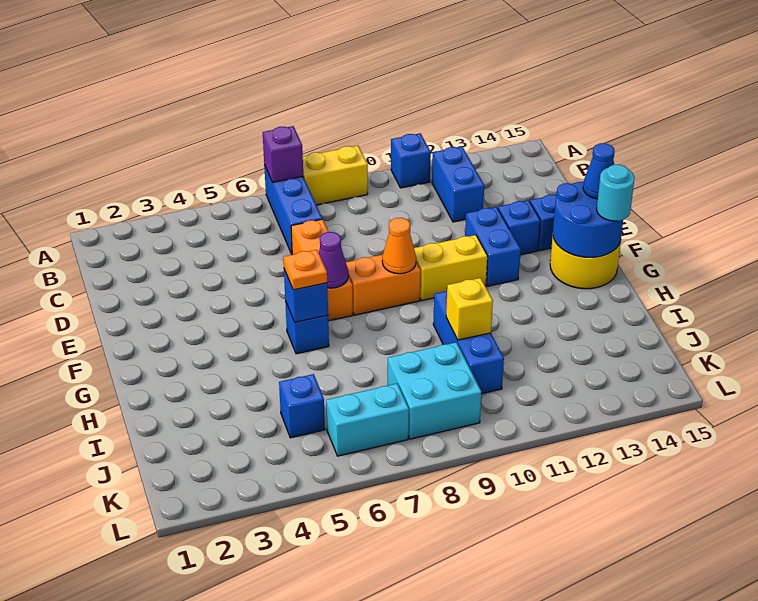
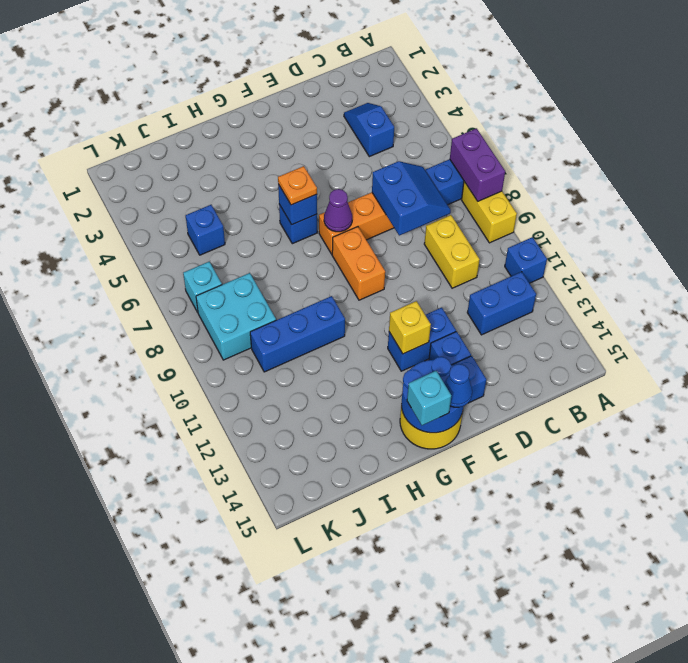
purple 1x1 brick [263,126,303,182] -> purple 1x2 brick [450,128,505,201]
none -> blue 1x2 slope [344,103,394,157]
none -> blue 2x2 slope [372,161,451,236]
orange 1x1 cone [382,218,416,274] -> none
yellow 1x2 brick [414,235,488,301] -> yellow 1x2 brick moved to [424,215,480,288]
cyan 1x1 round brick [597,165,635,221] -> cyan 1x1 brick [407,371,451,425]
yellow 1x1 brick [446,278,493,340] -> yellow 1x1 brick moved to [389,301,431,354]
cyan 1x2 brick [326,384,409,456] -> cyan 1x1 brick [183,262,222,312]

